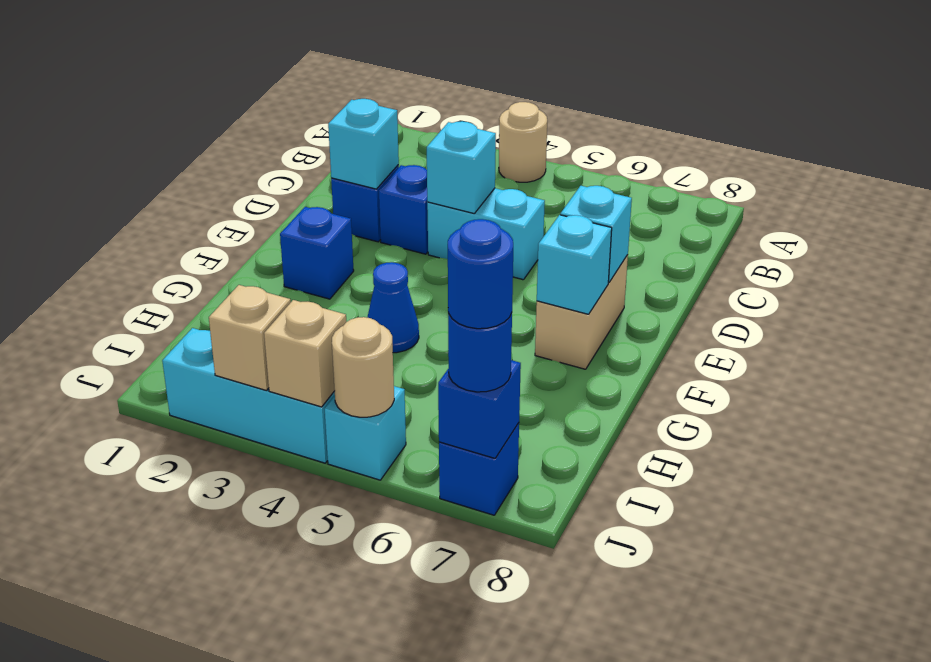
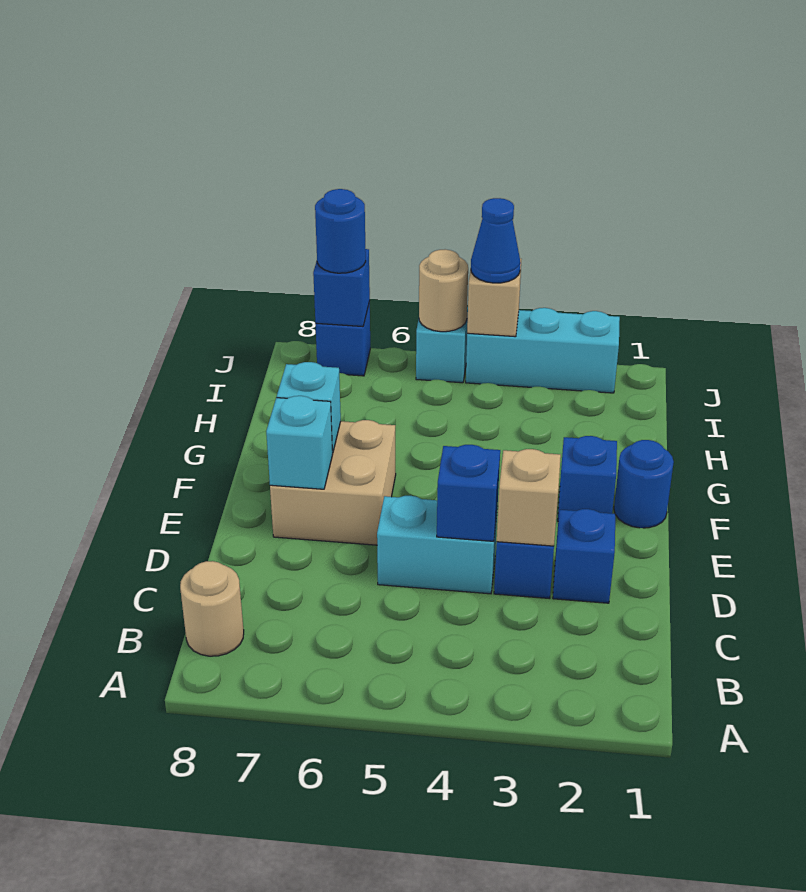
tan 1x1 round brick [499,102,547,182] -> tan 1x1 round brick moved to [180,561,244,656]
cyan 1x1 brick [328,99,399,189] -> none
cyan 1x1 brick [427,121,496,213] -> blue 1x1 brick [437,445,500,541]
tan 1x2 brick [535,255,628,369] -> tan 2x2 brick [270,420,396,545]
blue 1x1 cone [367,262,419,353] -> blue 1x1 cone moved to [471,198,521,283]
tan 1x1 brick [209,285,291,390] -> tan 1x1 brick moved to [497,449,561,546]
blue 1x1 round brick [448,219,513,329] -> blue 1x1 round brick moved to [614,440,674,528]

